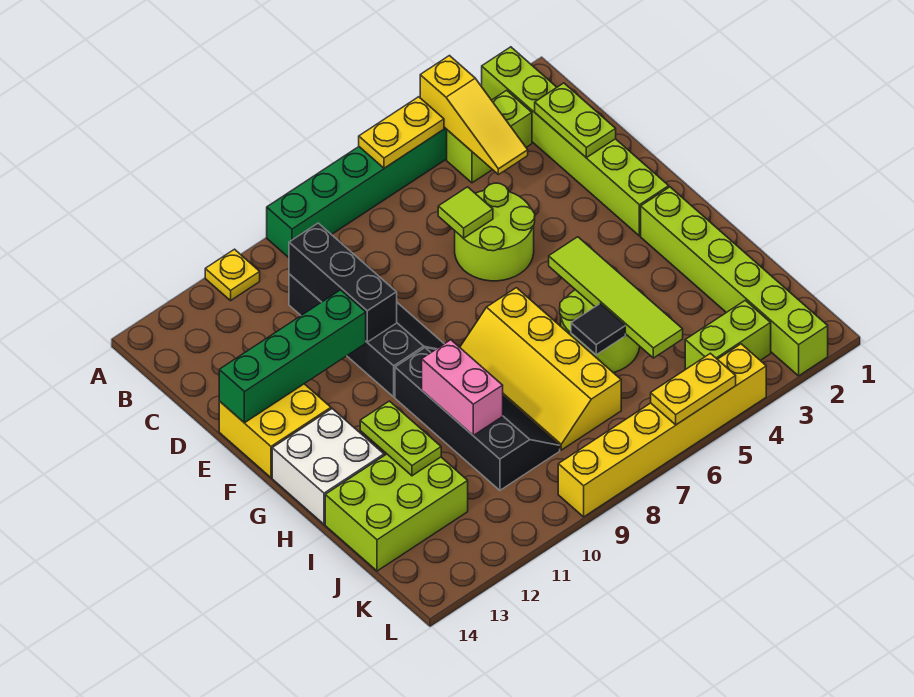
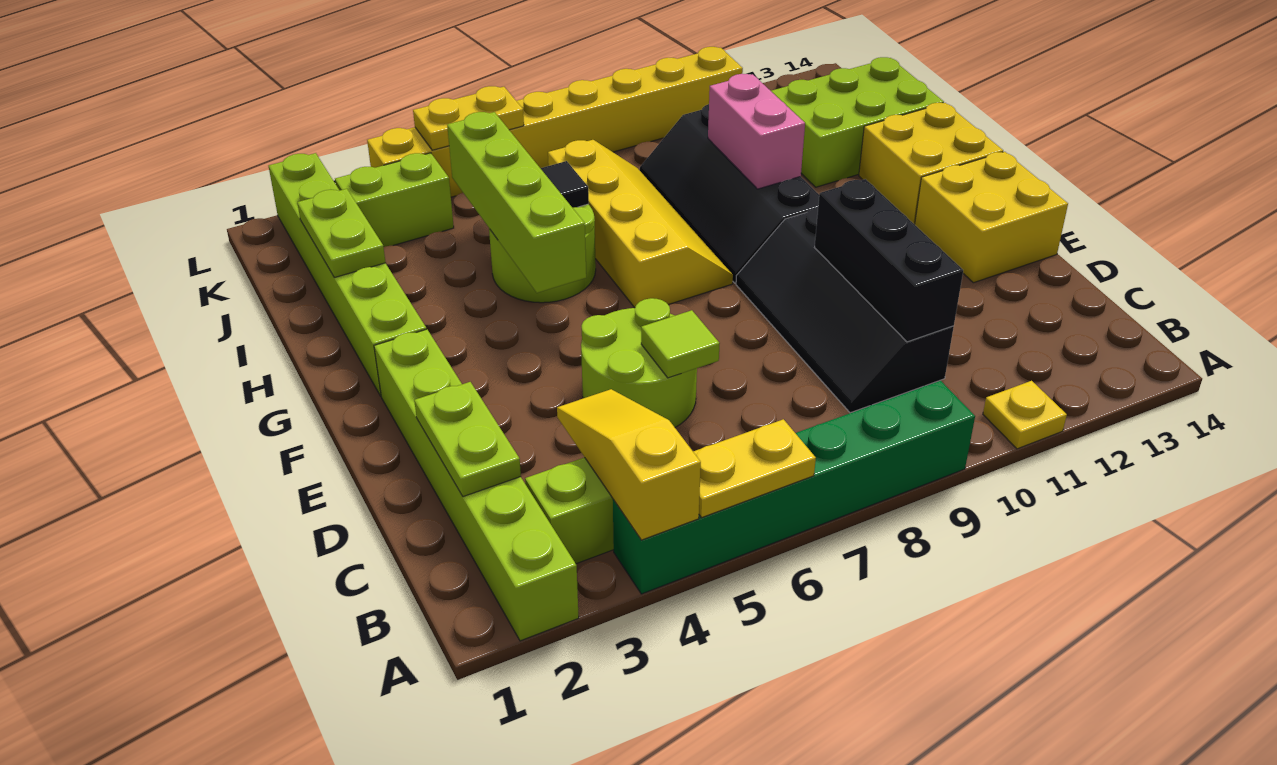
green 1x4 brick [219,290,366,423] -> none
lime 1x4 tile [549,237,683,358] -> lime 1x4 brick [447,112,586,293]
white 2x2 brick [272,409,384,524] -> yellow 2x2 brick [859,103,1003,225]
lime 1x2 plate [360,401,441,476] -> lime 1x2 plate moved to [297,189,386,278]
yellow 1x6 brick [558,344,766,517] -> yellow 1x8 brick [367,47,743,197]

